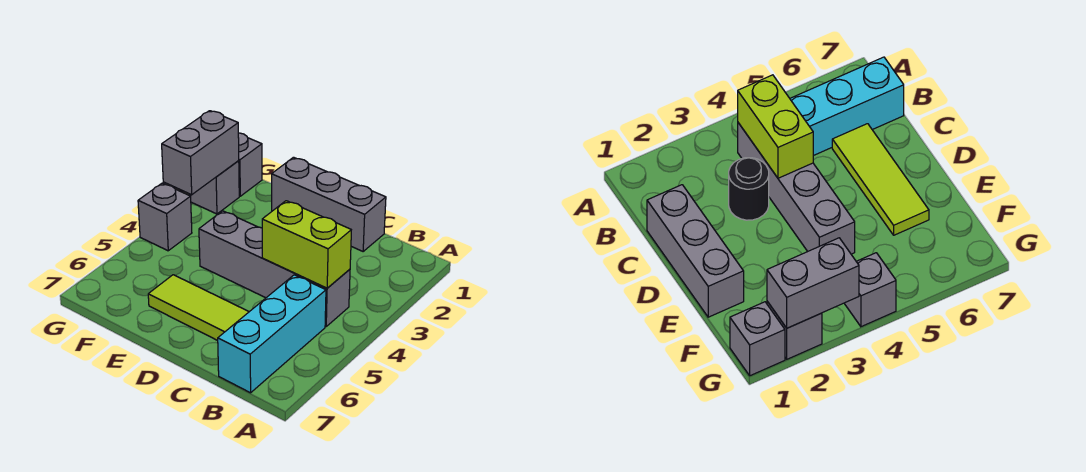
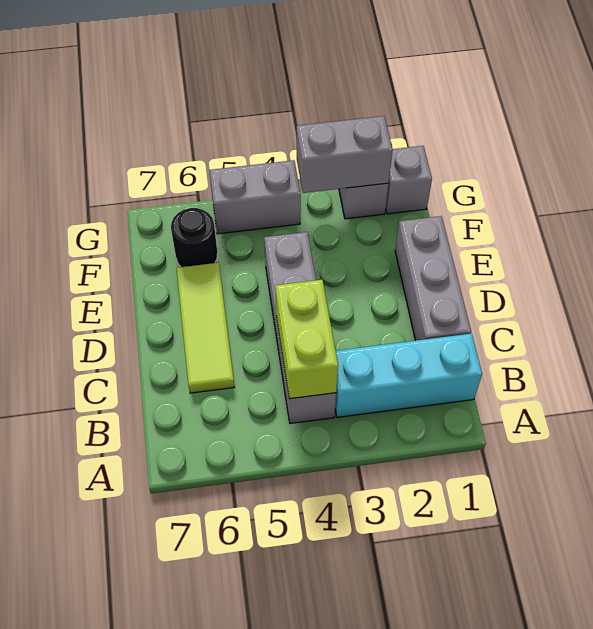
cyan 1x3 brick [218,275,326,393] -> cyan 1x3 brick moved to [335,334,482,417]
black 1x1 round brick [729,158,769,220] -> black 1x1 round brick moved to [171,208,217,267]
grey 1x1 brick [138,183,192,251] -> grey 1x2 brick [210,160,301,234]

